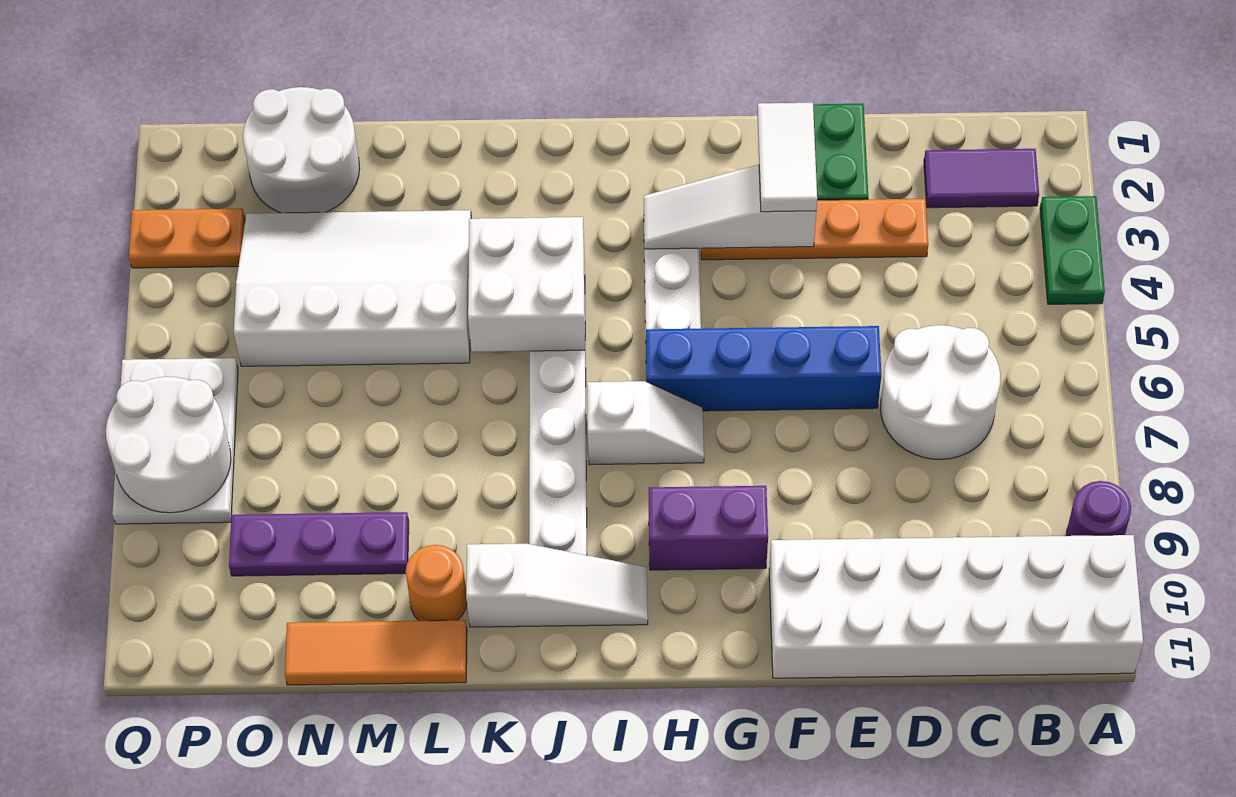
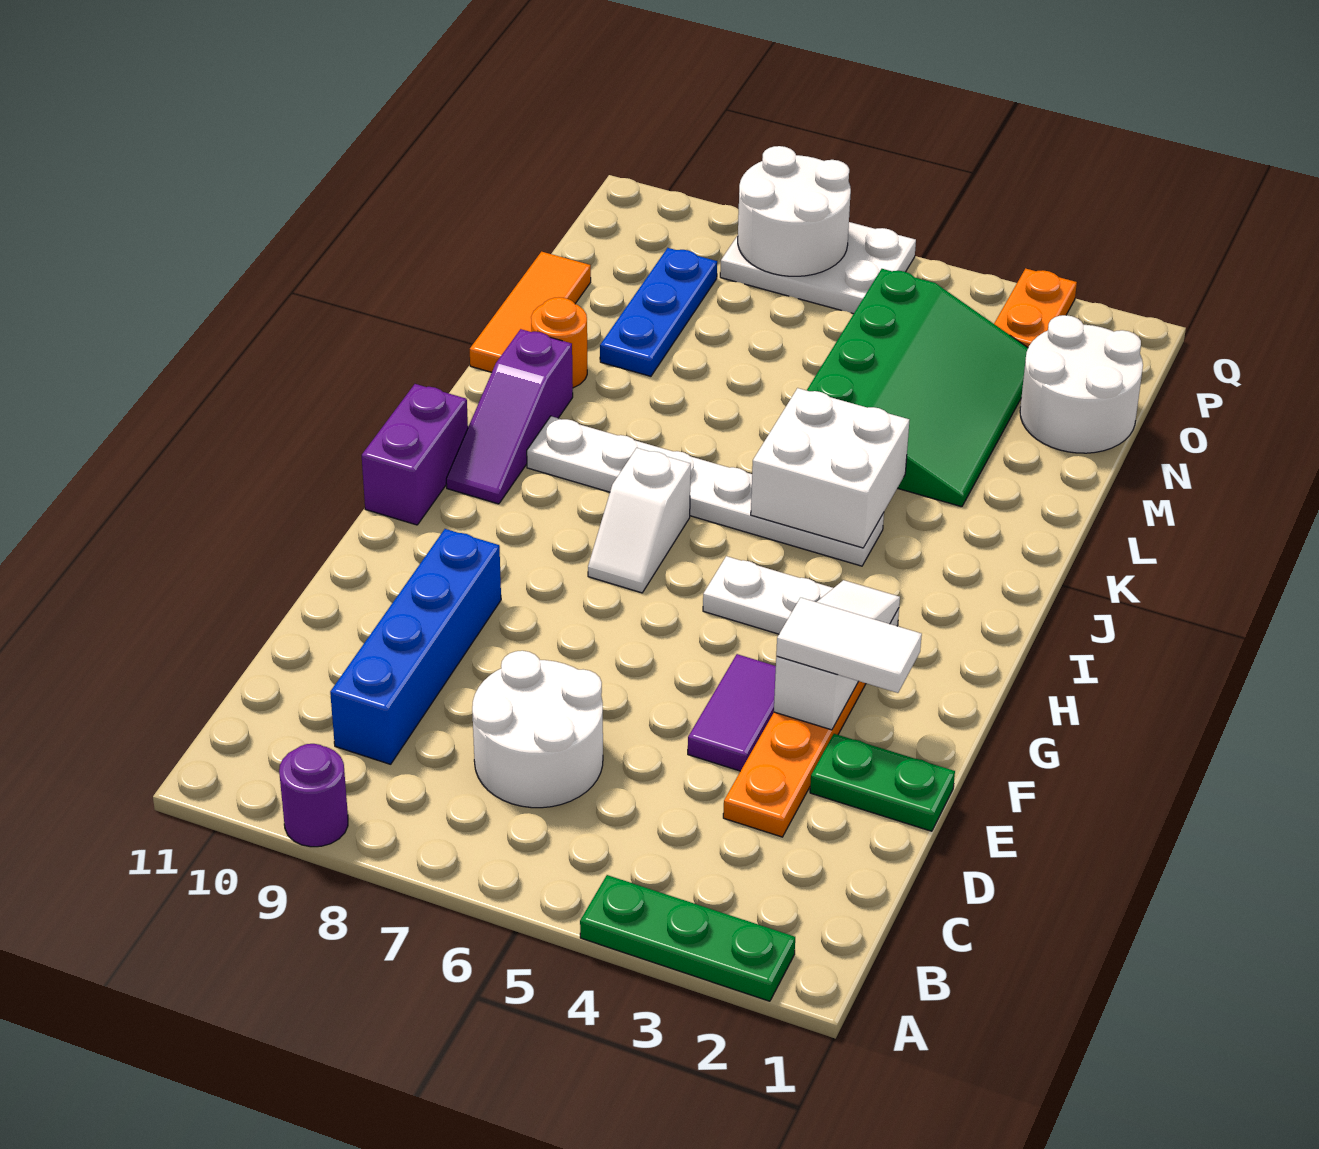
green 1x2 plate [1040,196,1105,304] -> green 1x3 plate [580,875,795,1001]
white 2x6 brick [769,535,1143,678] -> none
purple 1x2 tile [924,149,1039,208] -> purple 1x2 tile moved to [688,654,776,771]
blue 1x4 brick [646,326,881,411] -> blue 1x4 brick moved to [330,529,501,764]
purple 1x2 brick [649,486,768,570] -> purple 1x2 brick moved to [362,384,468,525]
white 1x3 slope [466,544,648,627] -> purple 1x3 slope [446,329,573,504]
white 3x4 slope [234,210,471,366] -> green 3x4 slope [807,269,1028,507]
purple 1x3 plate [229,512,409,576] -> blue 1x3 plate [600,248,717,376]

